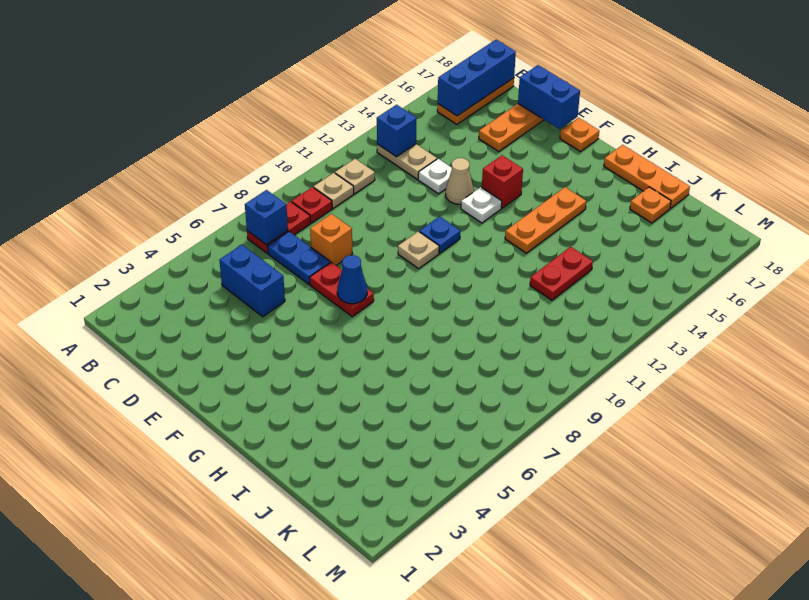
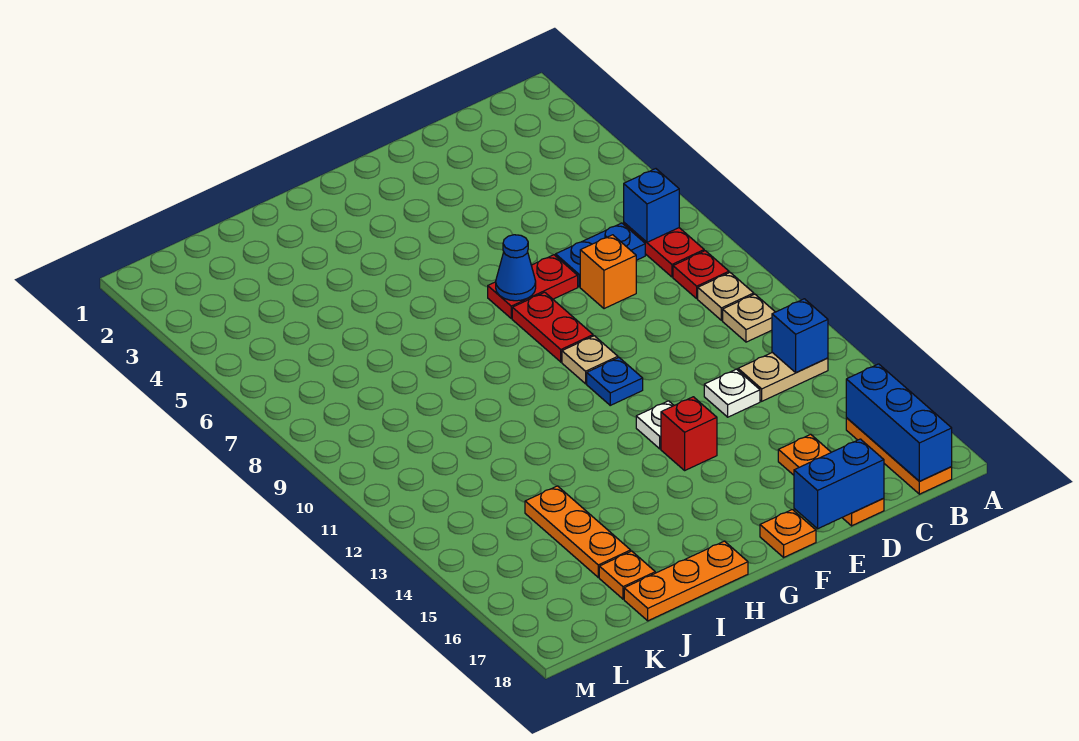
blue 1x2 brick [219,245,285,317] -> none
tan 1x1 cone [446,158,474,204] -> none
orange 1x3 plate [505,187,586,253] -> orange 1x3 plate moved to [525,486,631,577]
red 1x2 plate [530,247,593,300] -> red 1x2 plate moved to [512,292,593,362]

